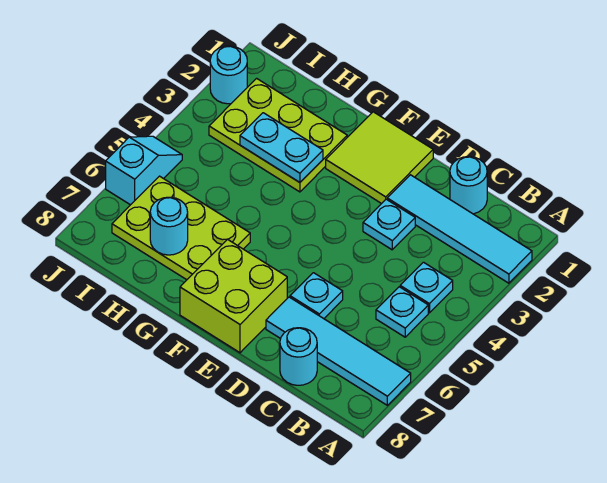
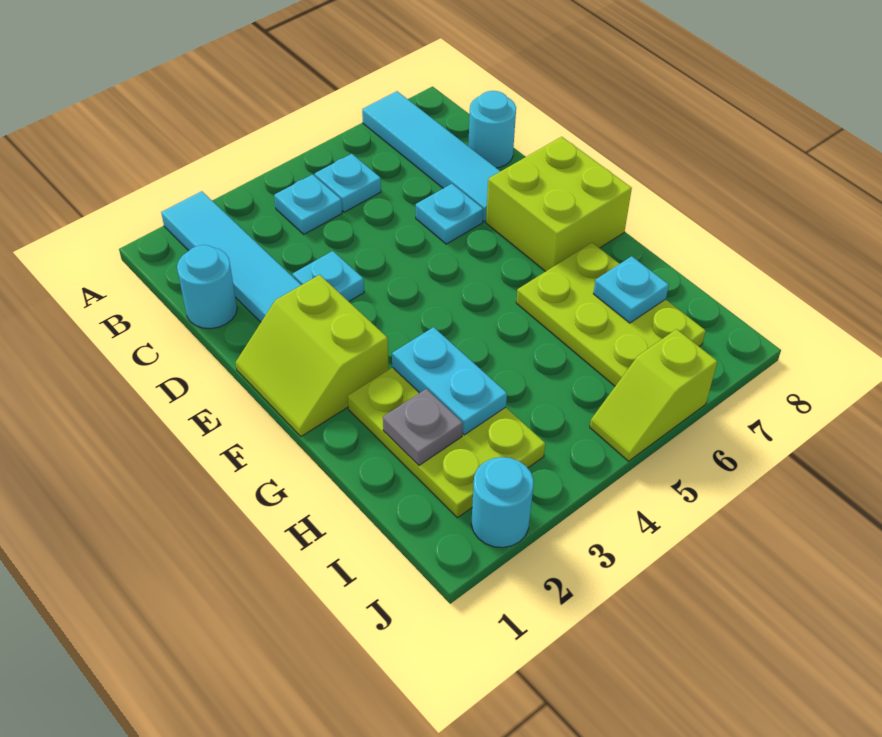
lime 2x2 tile [326,112,433,204] -> lime 2x2 slope [236,275,389,436]
none -> grey 1x1 plate [383,389,463,465]
cyan 1x1 round brick [150,197,188,255] -> cyan 1x1 plate [593,256,669,323]
cyan 1x2 slope [106,136,182,205] -> lime 1x2 slope [590,329,717,461]

